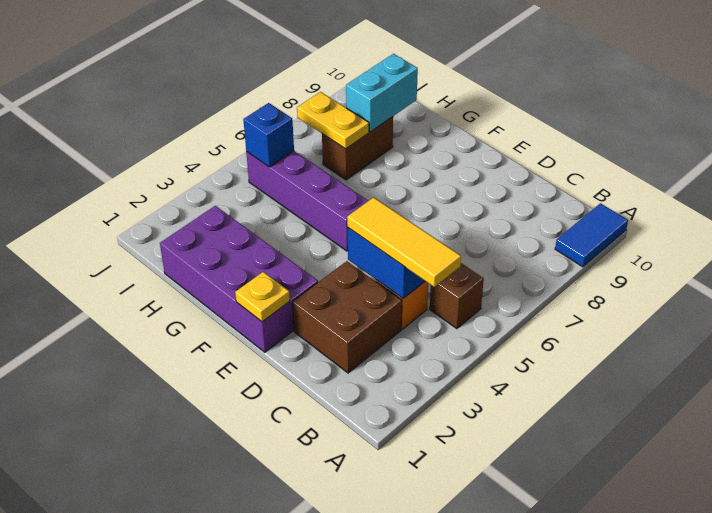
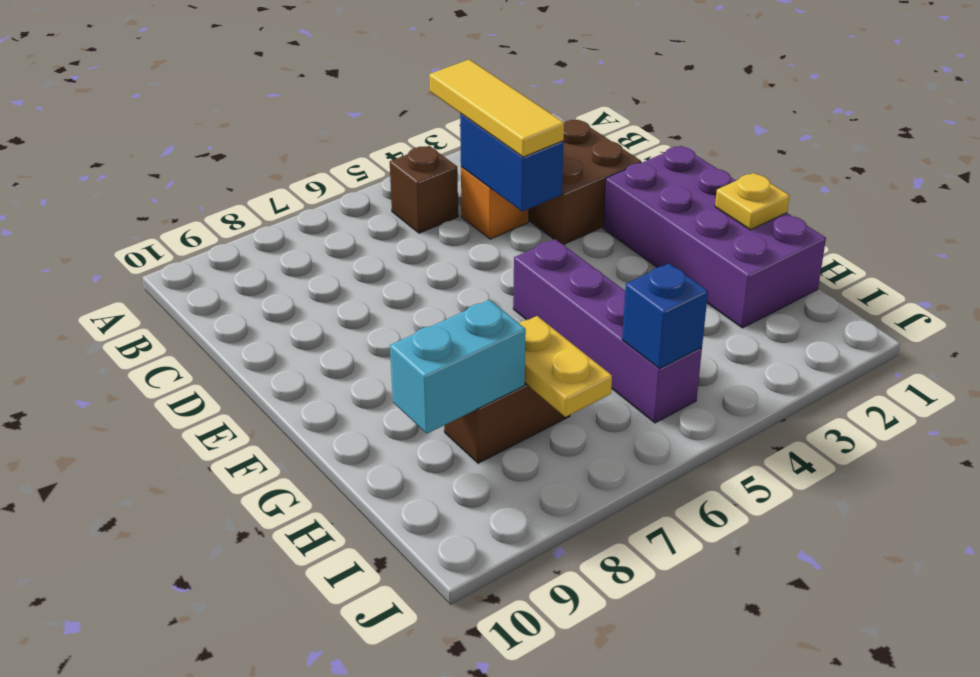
blue 1x2 tile [555,203,628,267] -> none
yellow 1x1 plate [235,272,290,322] -> yellow 1x1 plate moved to [715,173,790,230]

